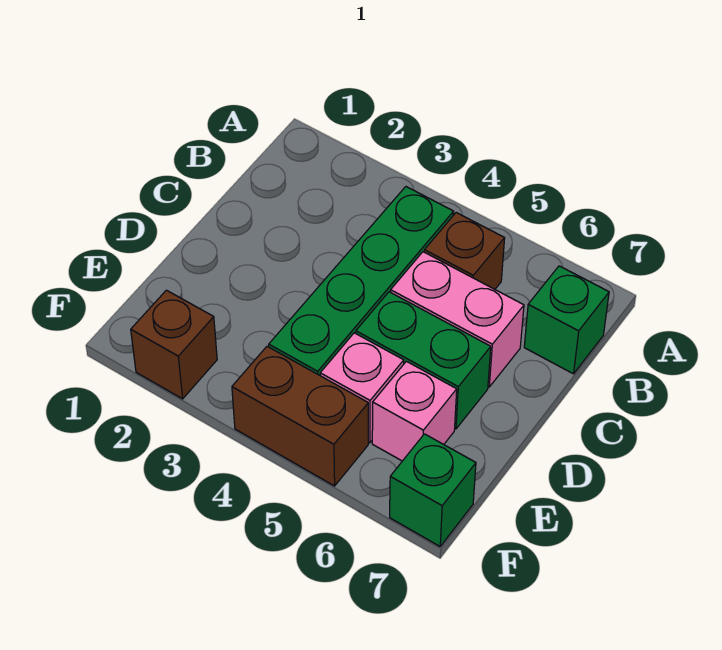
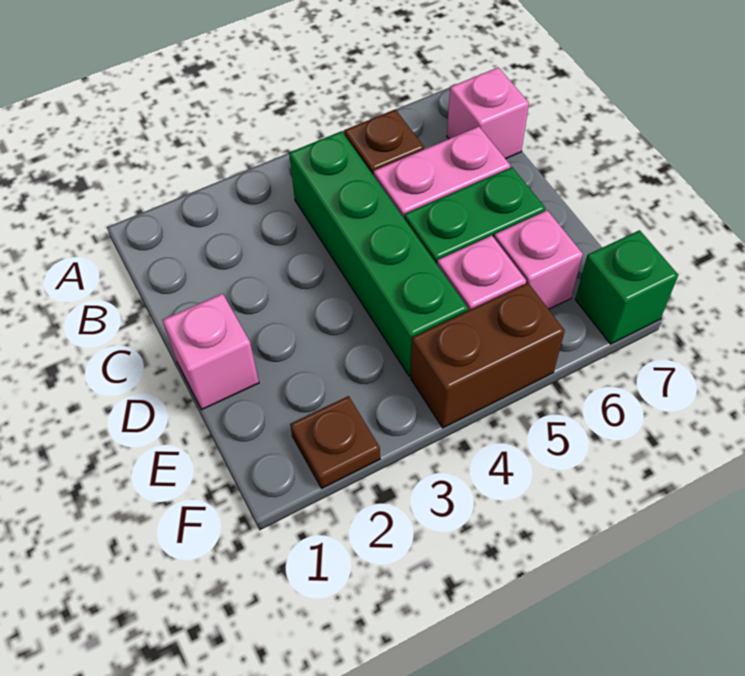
green 1x1 brick [524,266,609,374] -> pink 1x1 brick [447,67,529,159]
none -> pink 1x1 brick [163,294,259,410]
brown 1x1 brick [131,290,217,399] -> brown 1x1 plate [290,396,380,488]

